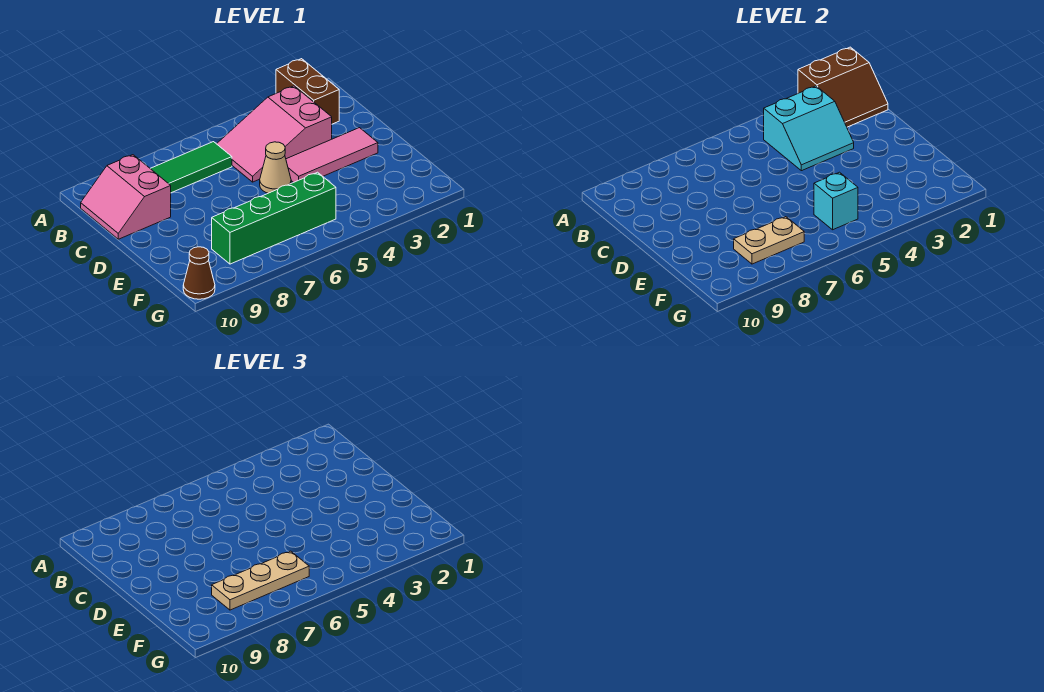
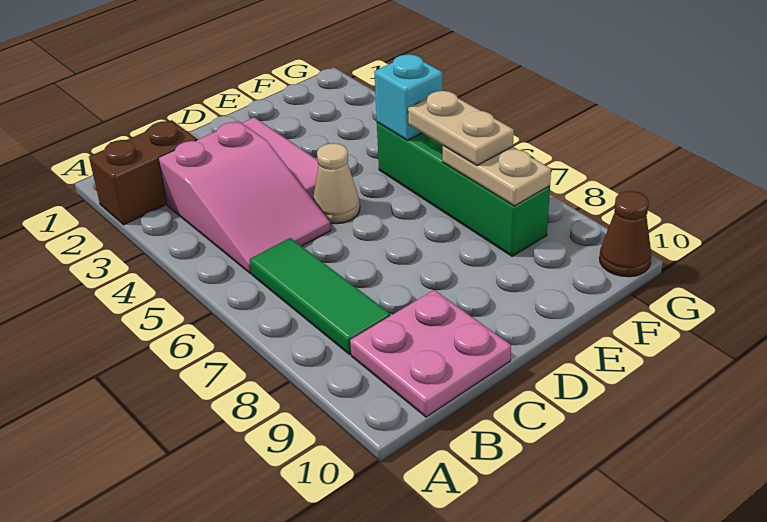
brown 2x2 slope [798,47,888,127] -> none
cyan 2x2 slope [764,86,854,171] -> none
pink 2x2 slope [81,155,171,239] -> pink 2x2 plate [350,290,511,417]
tan 1x3 plate [212,551,309,610] -> tan 1x2 plate [408,90,514,165]

